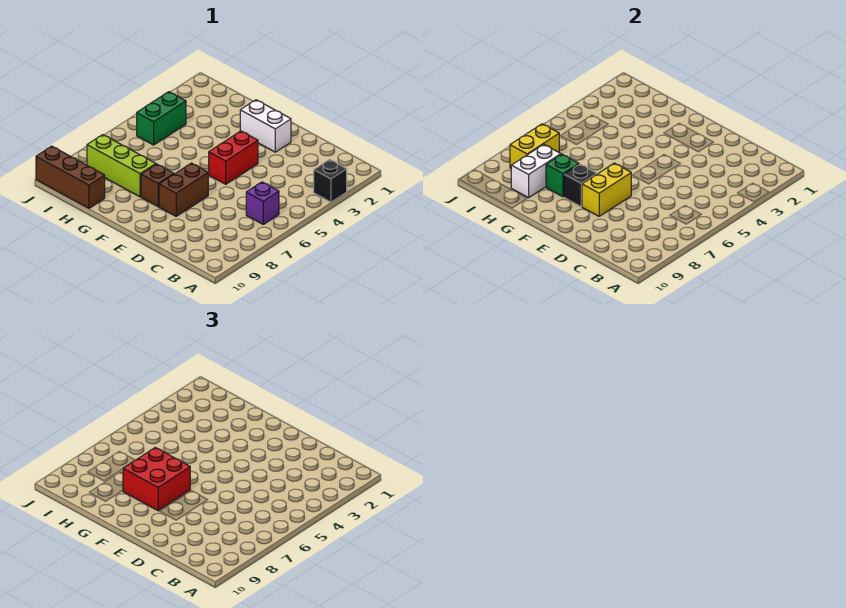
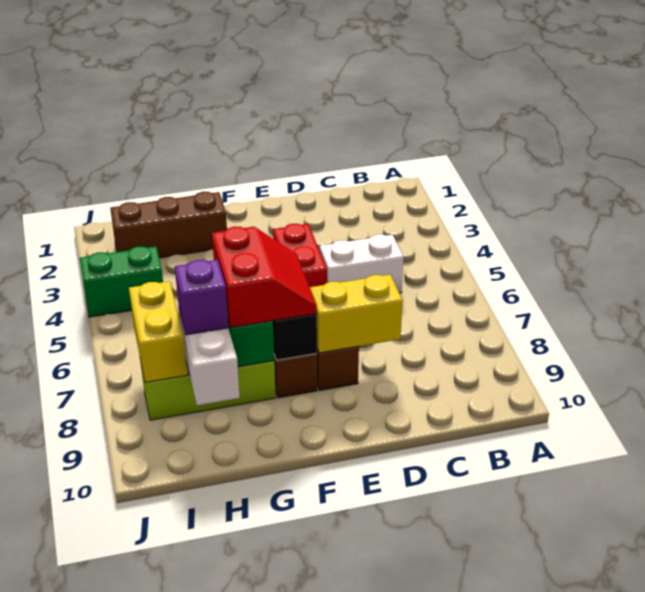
black 1x1 brick [314,160,347,202] -> none
purple 1x1 brick [246,182,279,224] -> purple 1x1 brick moved to [175,260,228,335]
white 1x2 brick [240,100,291,152] -> white 1x2 brick moved to [320,235,404,293]
yellow 1x2 brick [582,163,631,216] -> yellow 1x2 brick turned to [310,275,403,353]
red 2x2 brick [123,448,190,511] -> red 2x2 slope [212,227,317,327]
brown 1x3 brick [36,146,105,208] -> brown 1x3 brick moved to [110,192,227,258]
green 1x2 brick [137,92,186,145] -> green 1x2 brick turned to [79,246,163,317]

